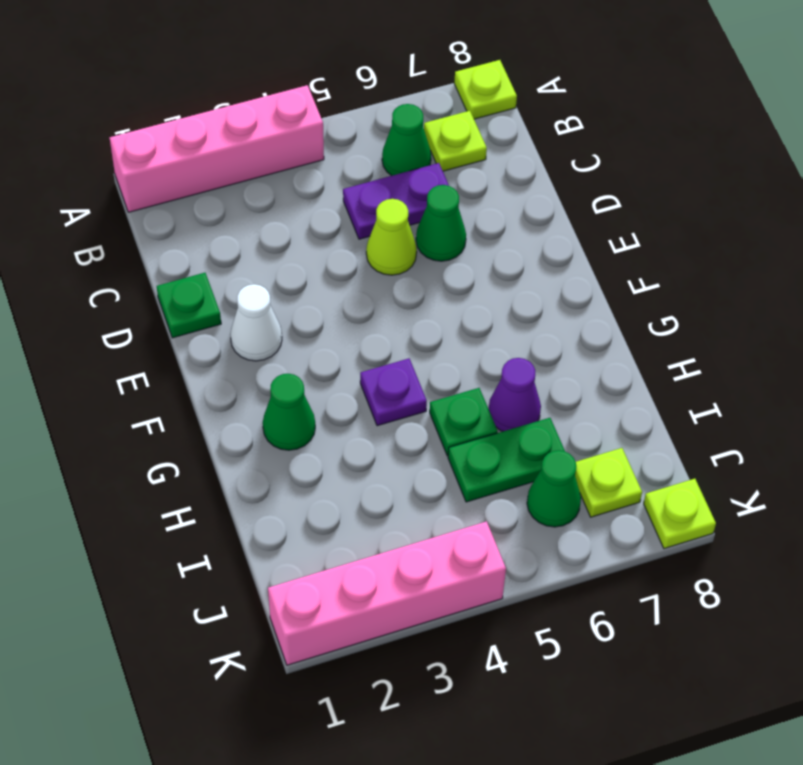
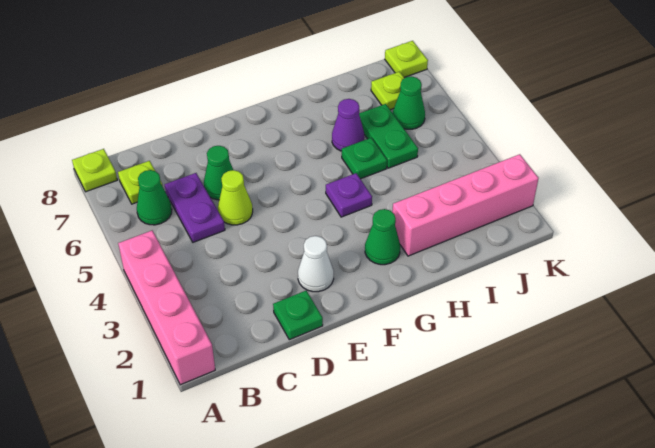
pink 1x4 brick [268,521,506,665] -> pink 1x4 brick turned to [392,154,539,256]

